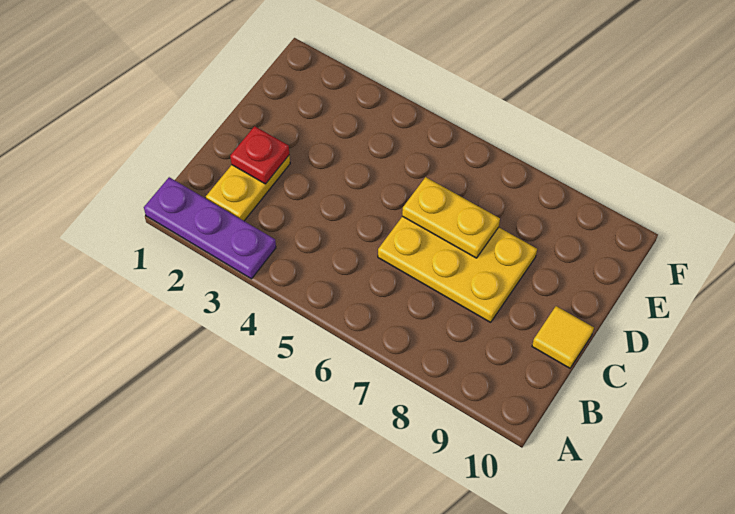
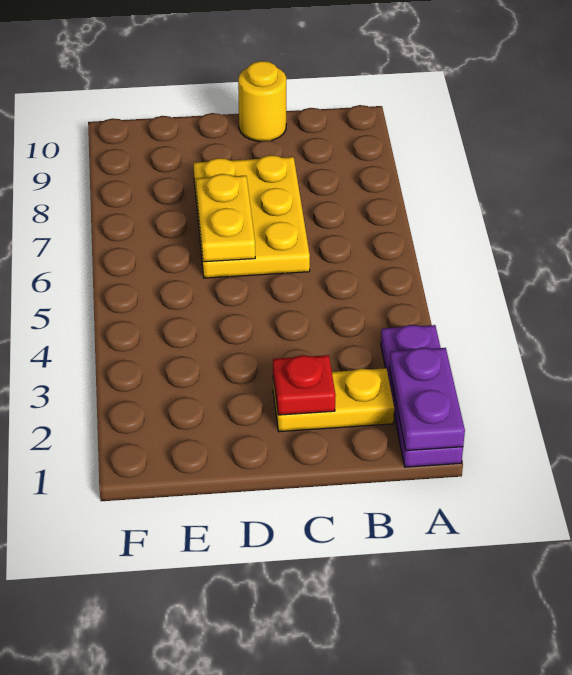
none -> purple 1x2 plate [389,348,465,451]
yellow 1x1 tile [532,306,594,368] -> yellow 1x1 round brick [238,61,286,141]

